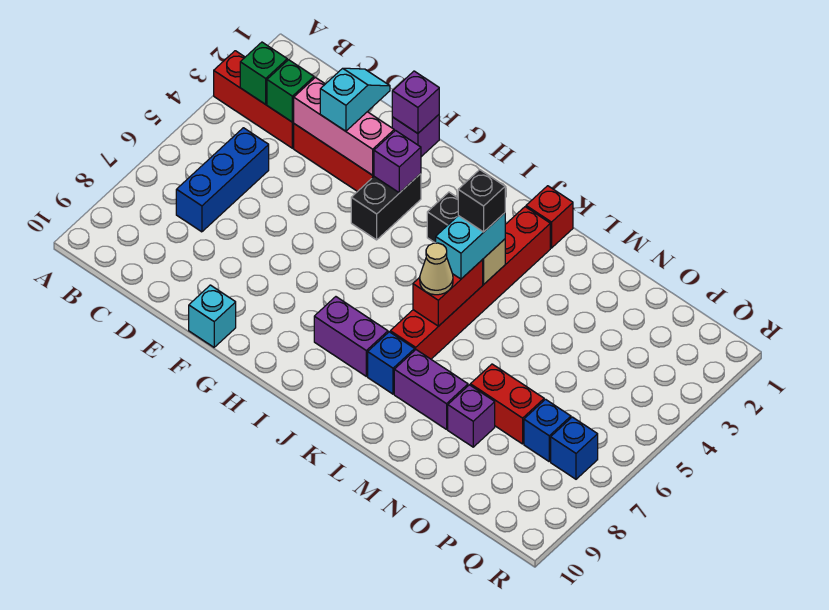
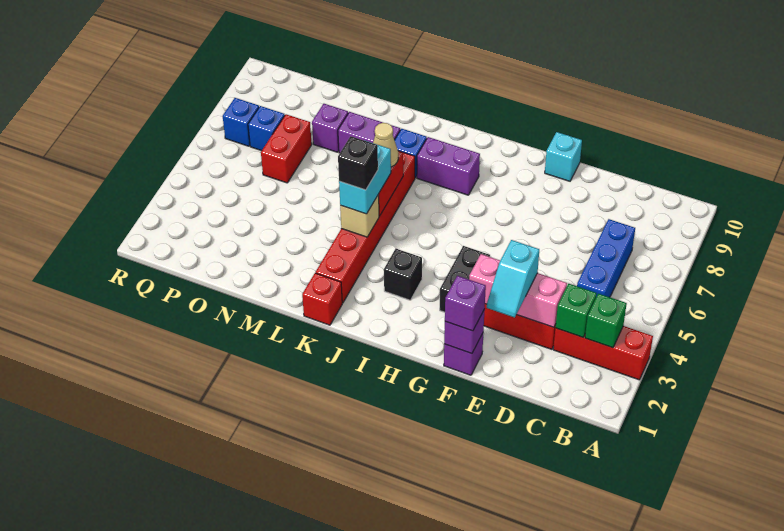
purple 1x1 brick [374,131,421,193] -> purple 1x1 brick moved to [445,276,486,331]
red 1x2 brick [470,364,544,444] -> red 1x2 brick turned to [261,114,312,183]

